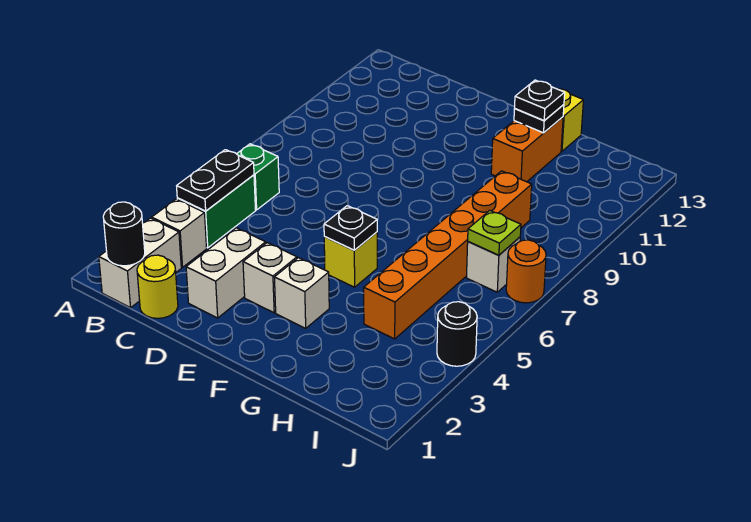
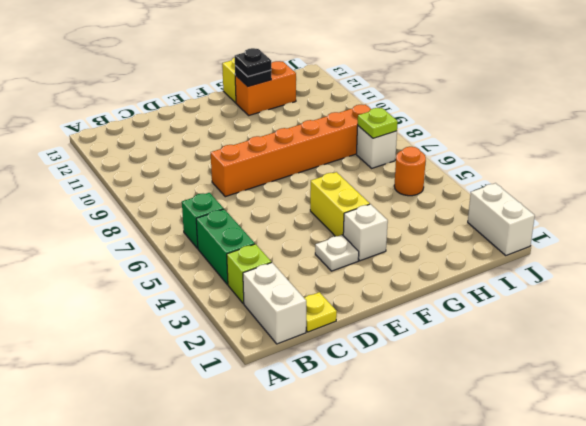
black 1x1 round brick [103,202,145,266] -> none
white 1x1 brick [152,199,207,267] -> lime 1x1 brick [227,244,271,304]
black 1x2 plate [177,150,254,211] -> none
yellow 1x1 round brick [137,255,178,318] -> yellow 1x1 plate [304,292,337,332]
white 1x2 brick [186,228,266,318] -> white 1x2 brick moved to [468,183,535,255]
white 1x1 brick [243,243,297,313] -> white 1x1 plate [315,235,359,271]
yellow 1x1 brick [324,232,377,287] -> yellow 1x2 brick [310,172,370,236]
black 1x1 plate [324,206,377,250] -> none
orange 1x2 brick [491,117,563,182] -> orange 1x2 brick turned to [235,61,296,116]
orange 1x6 brick [364,171,532,339] -> orange 1x6 brick turned to [211,105,371,197]
black 1x1 round brick [437,302,477,366] -> none
orange 1x1 round brick [506,240,546,303] -> orange 1x1 round brick moved to [394,147,426,196]

